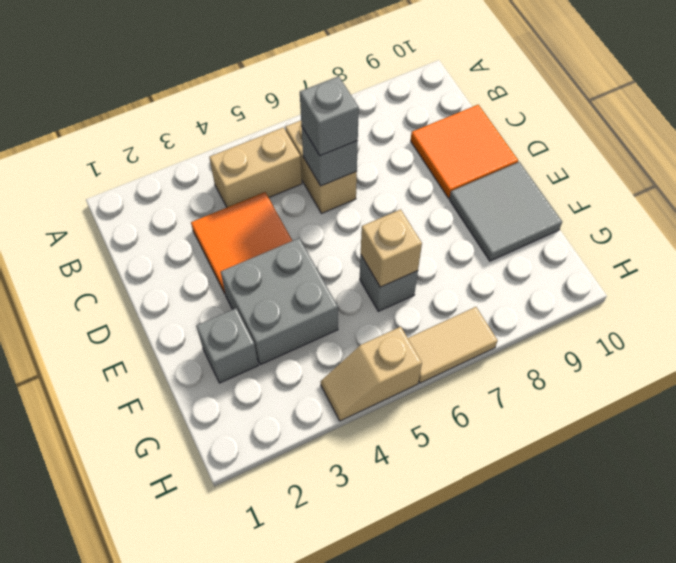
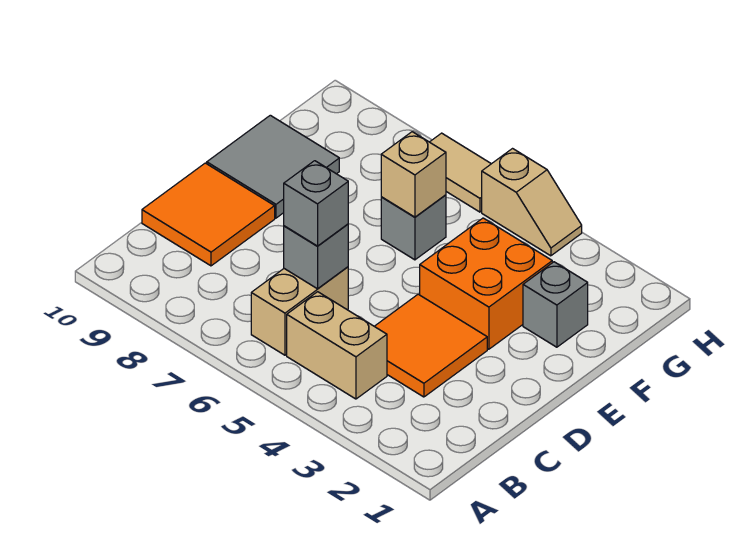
grey 2x2 brick [221,238,338,365] -> orange 2x2 brick [420,218,552,349]

